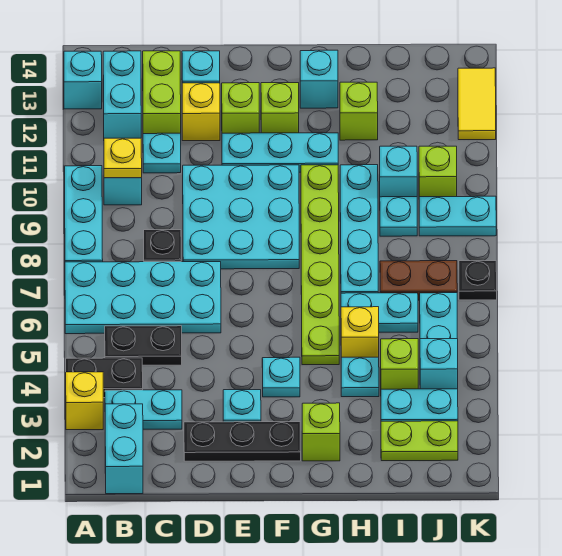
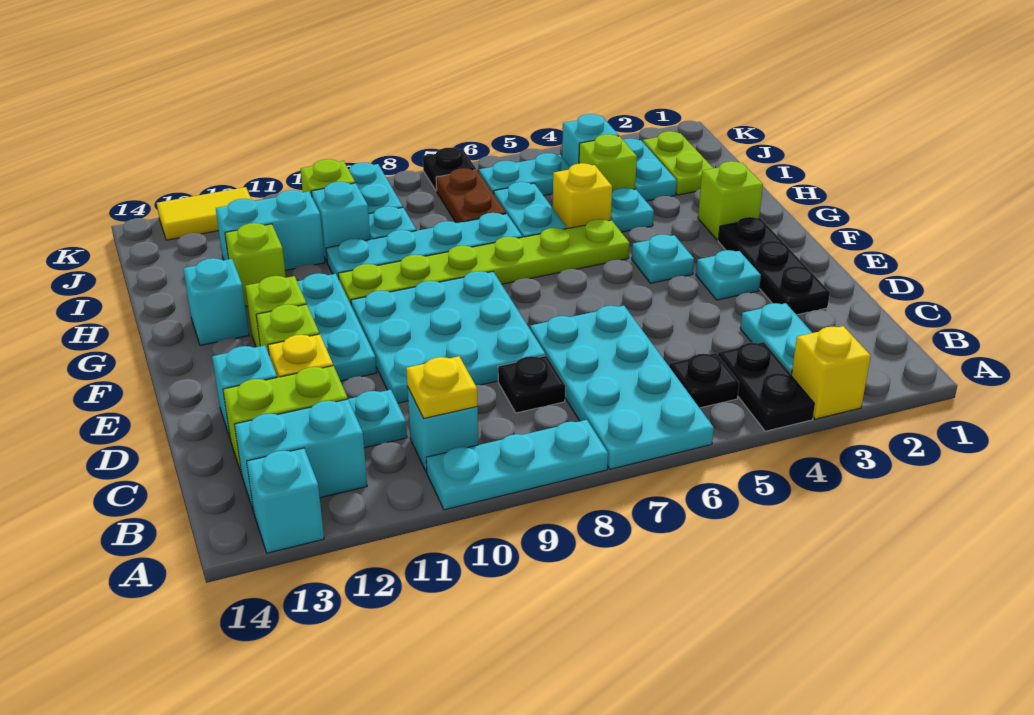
cyan 1x2 brick [105,404,143,494] -> cyan 1x2 brick moved to [216,190,325,270]
black 1x2 plate [105,326,182,365] -> black 1x1 plate [669,353,739,408]

